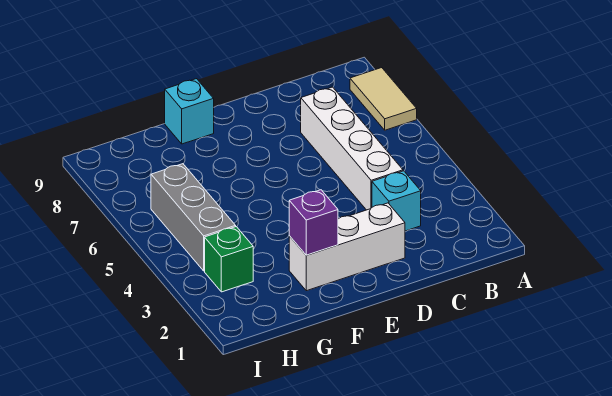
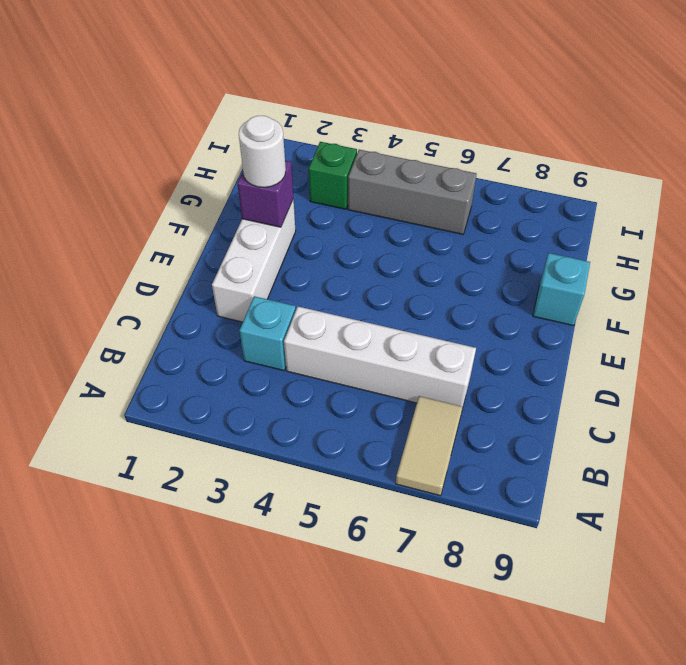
tan 1x2 tile [350,68,417,130] -> tan 1x2 tile turned to [396,396,462,496]
none -> white 1x1 round brick [239,116,286,187]

